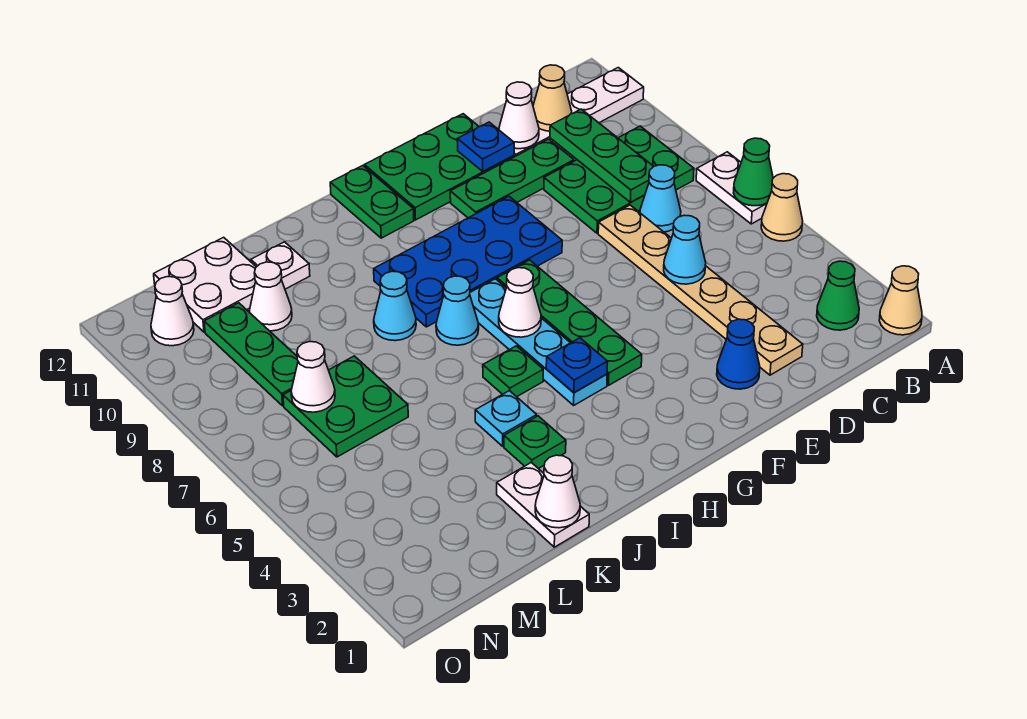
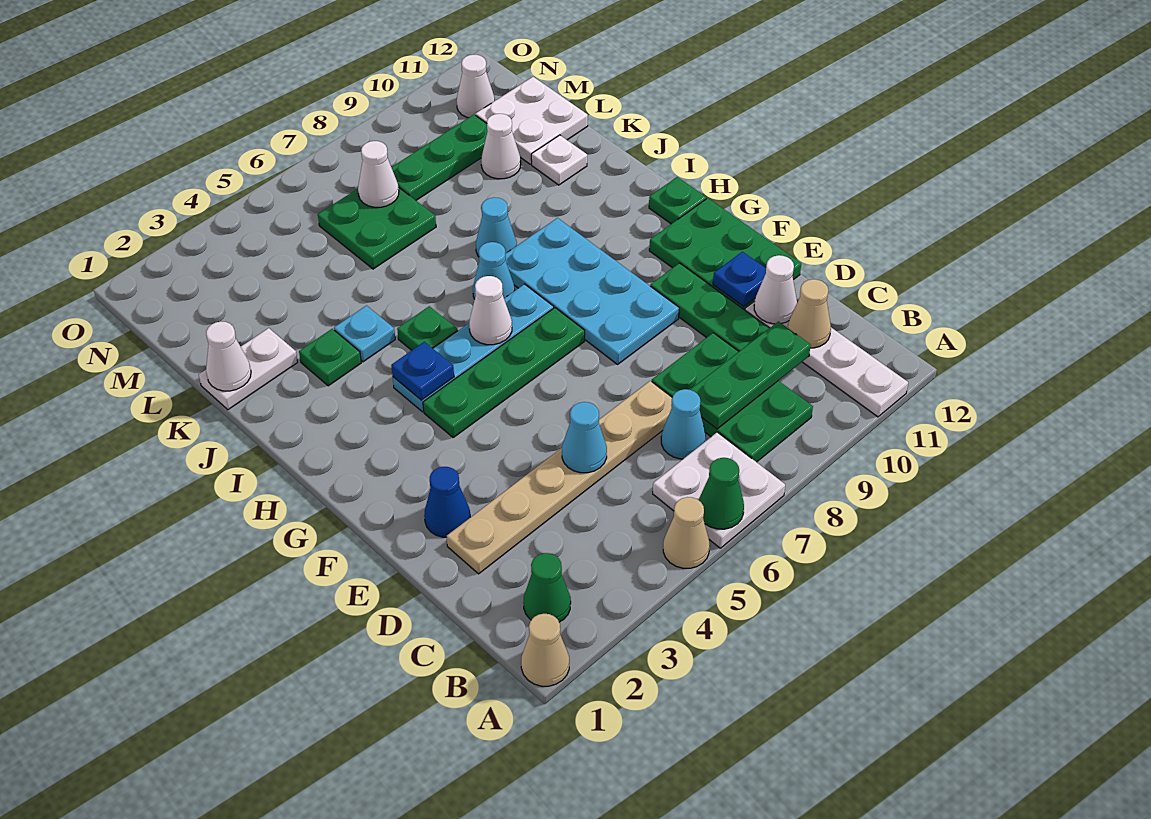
white 1x2 plate [696,152,767,224] -> white 2x2 plate [653,432,785,548]
blue 2x4 plate [374,196,562,327] -> cyan 2x4 plate [505,218,679,364]
green 1x2 plate [330,166,414,238] -> green 1x1 plate [649,177,706,224]

